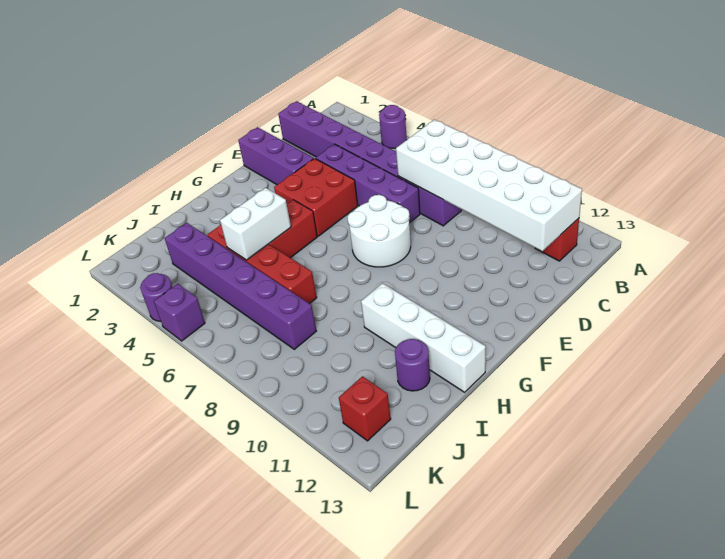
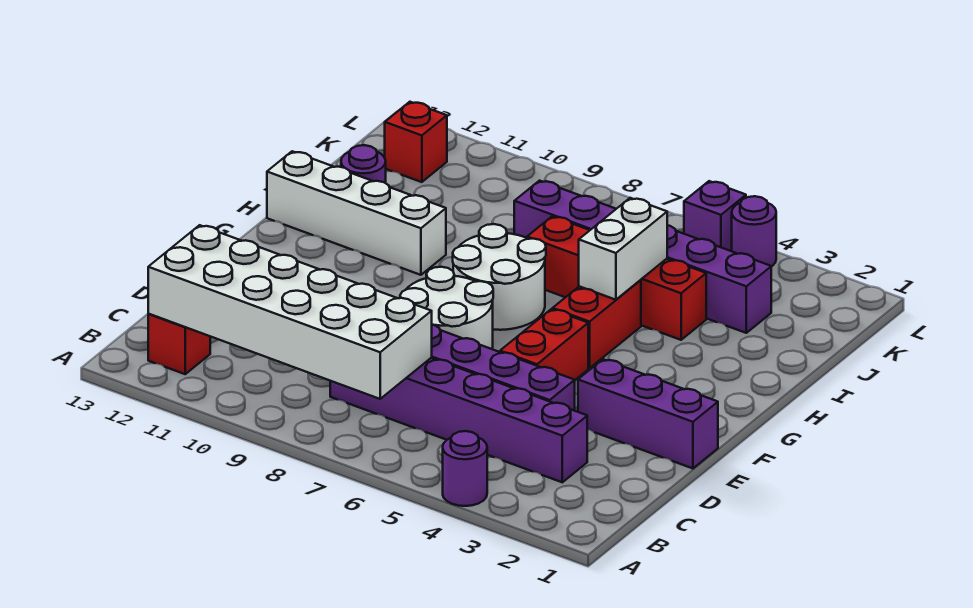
purple 1x8 brick [278,101,461,226] -> purple 1x6 brick [330,358,587,482]
red 2x2 brick [274,158,358,236] -> red 1x2 brick [500,309,588,380]
none -> white 2x2 round brick [453,224,546,330]

